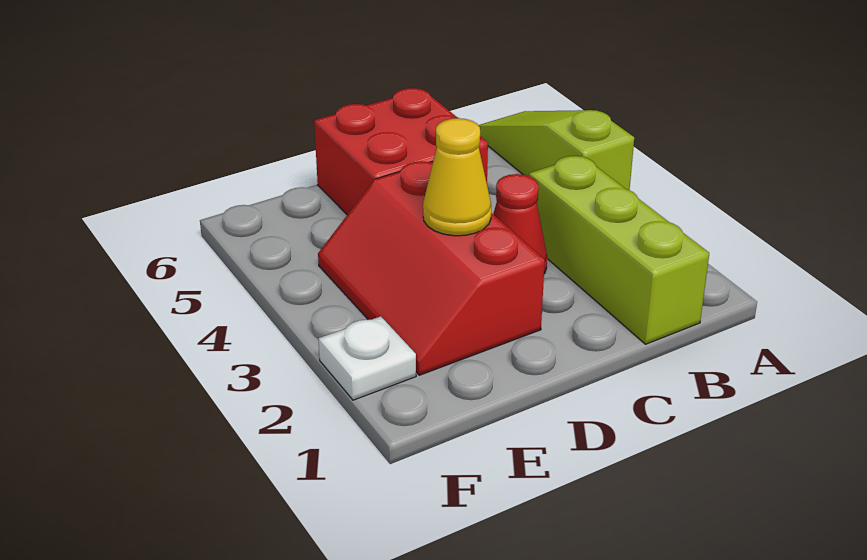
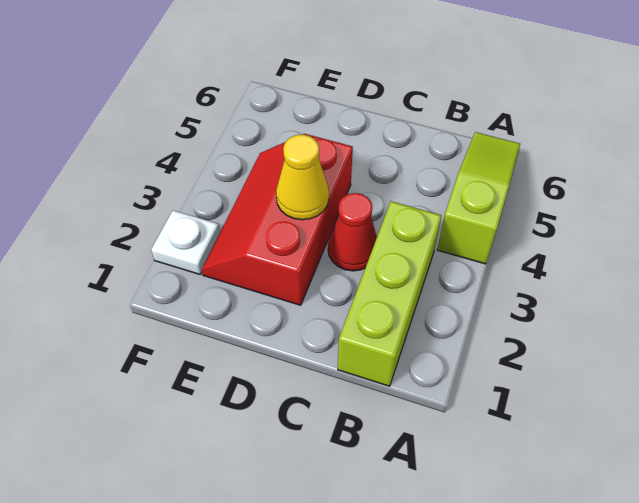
red 2x2 brick [314,88,488,215] -> none

